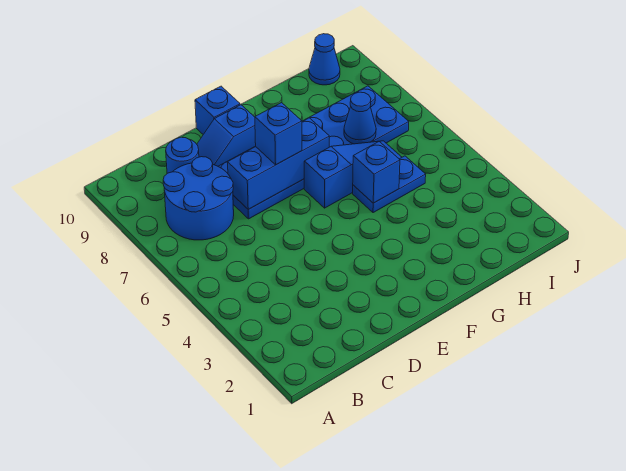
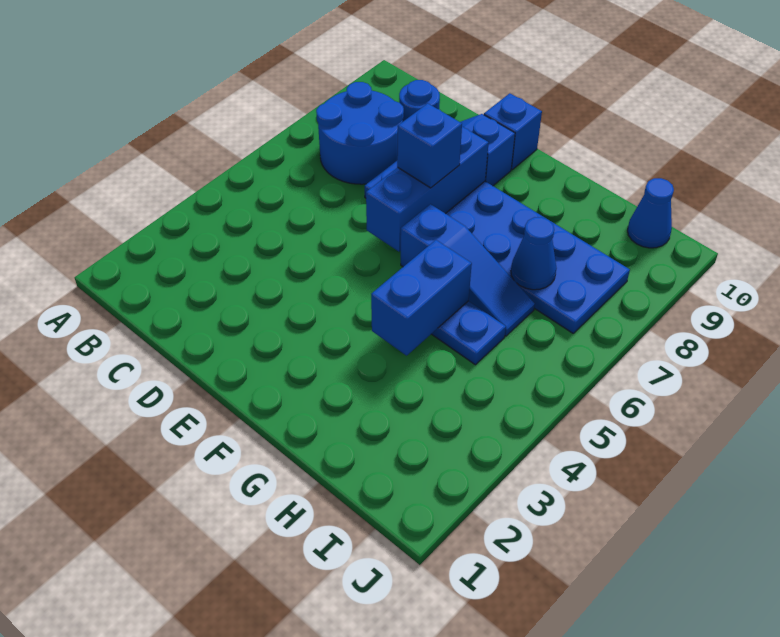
blue 1x3 brick [228,118,329,209] -> blue 1x3 brick turned to [366,127,489,252]
blue 1x1 brick [353,142,400,203] -> blue 1x2 brick [371,240,472,356]

